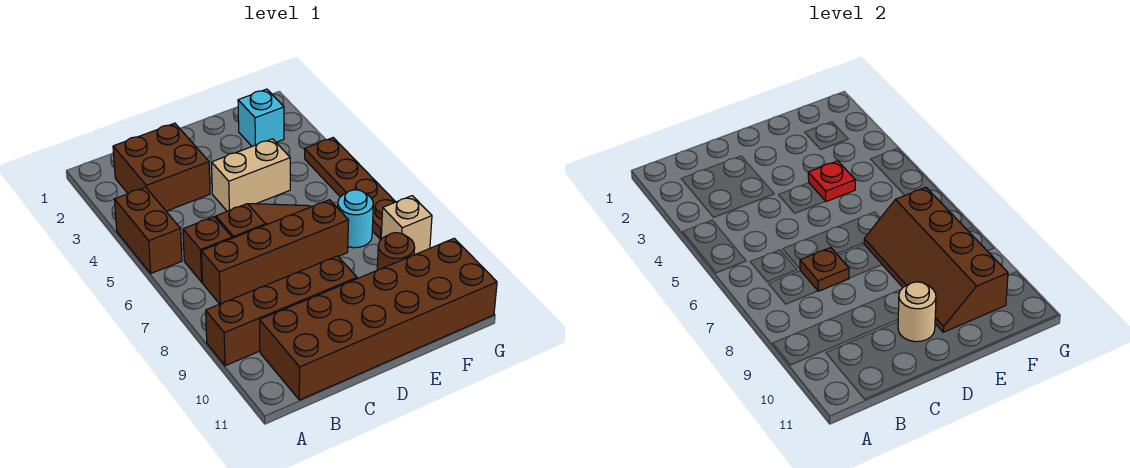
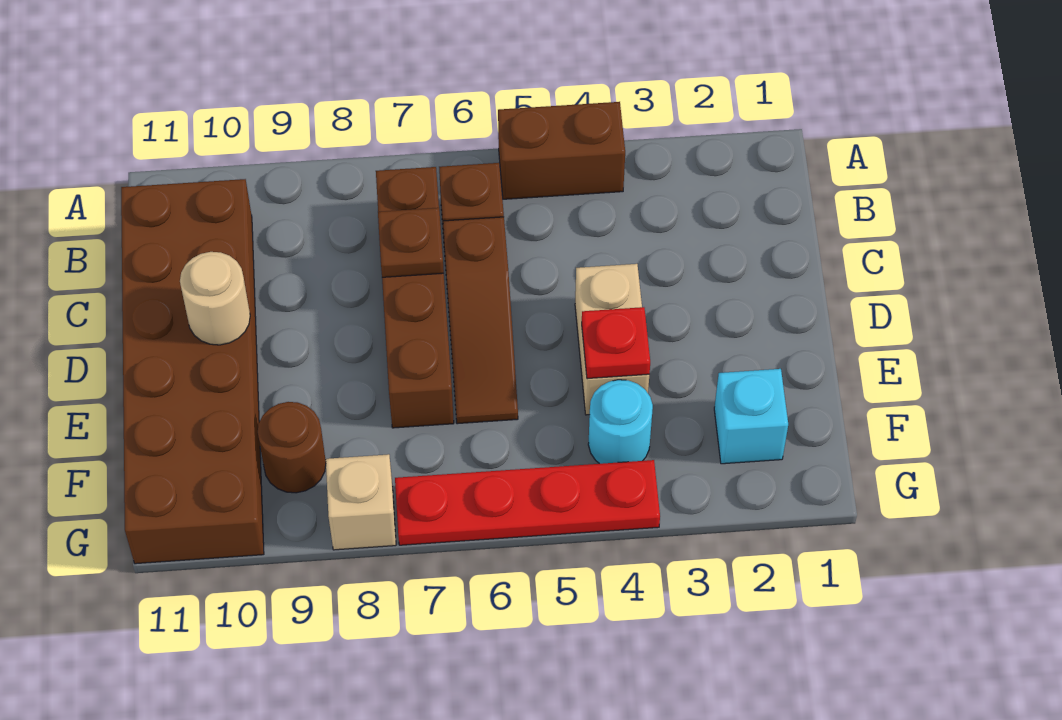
brown 1x4 brick [206,256,357,366] -> none
brown 2x2 brick [113,123,210,211] -> none
brown 2x4 slope [864,187,1008,332] -> none
cyan 1x1 round brick [338,190,373,248] -> cyan 1x1 round brick moved to [588,380,653,464]
brown 1x4 plate [305,138,395,239] -> red 1x4 plate [395,460,660,545]

